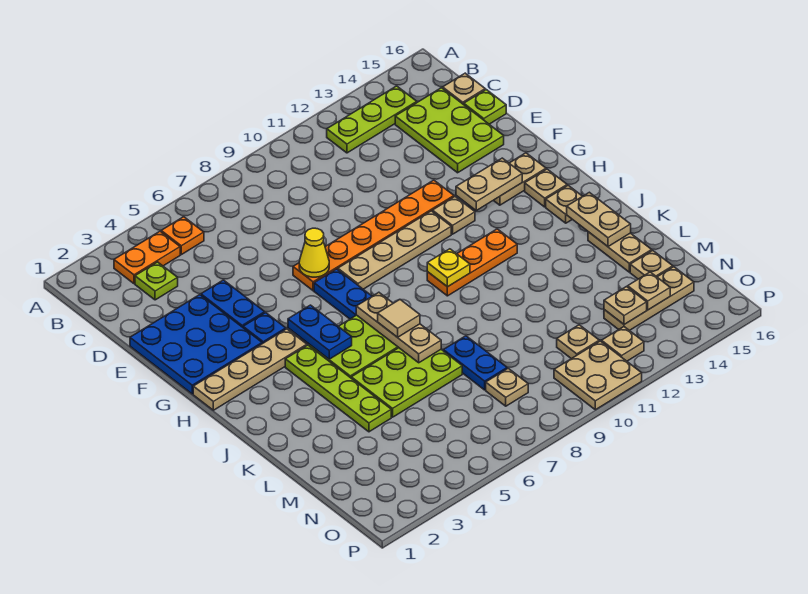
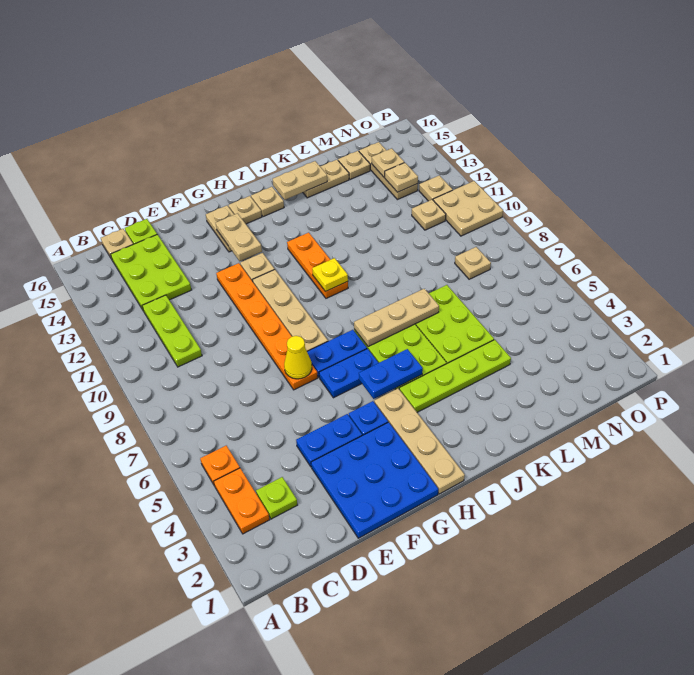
lime 1x3 plate [327,86,417,153] -> lime 1x3 plate moved to [142,295,202,367]
lime 2x3 plate [395,88,504,173] -> lime 2x3 plate turned to [111,234,192,310]
tan 1x1 tile [378,299,420,337] -> none
blue 1x2 plate [443,336,507,390] -> blue 1x2 plate moved to [319,349,378,398]

